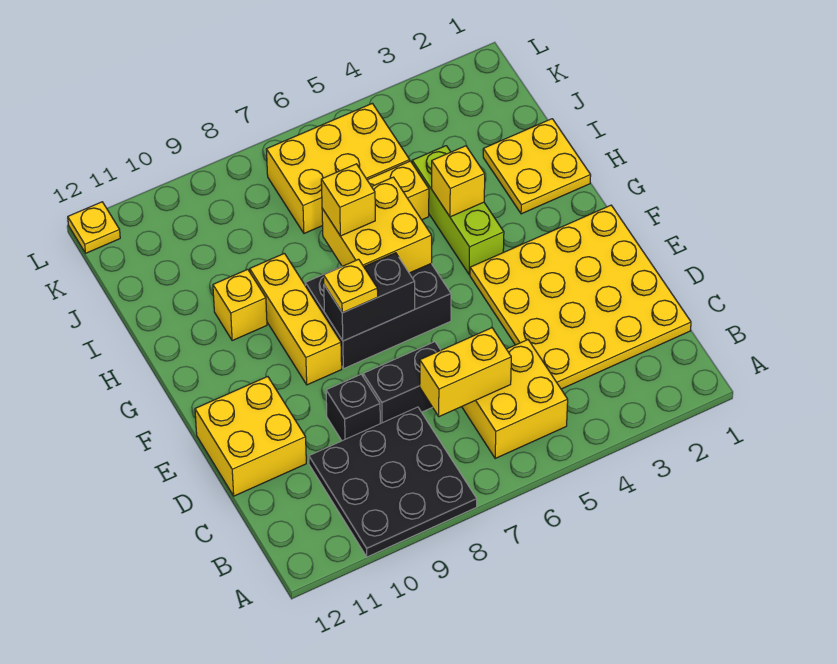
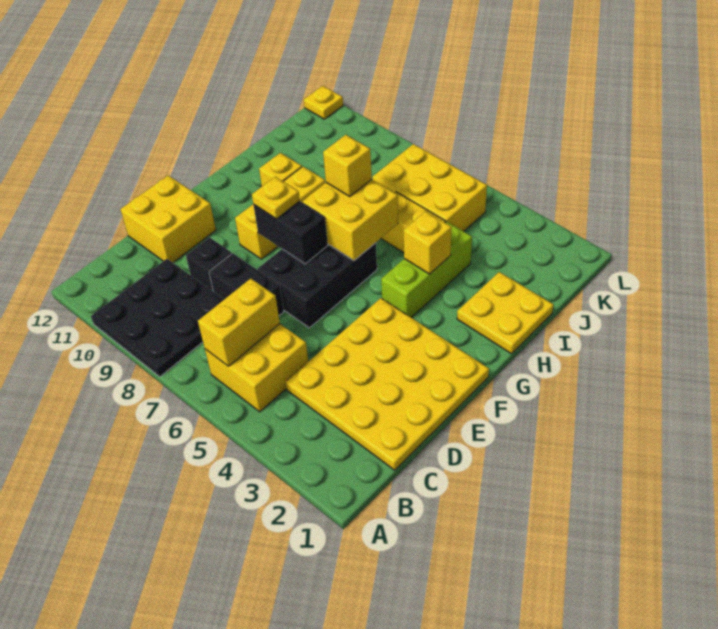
yellow 1x2 brick [420,328,511,417] -> yellow 1x2 brick turned to [198,279,280,366]
black 2x3 brick [305,264,451,369] -> black 2x3 brick turned to [258,243,377,328]

